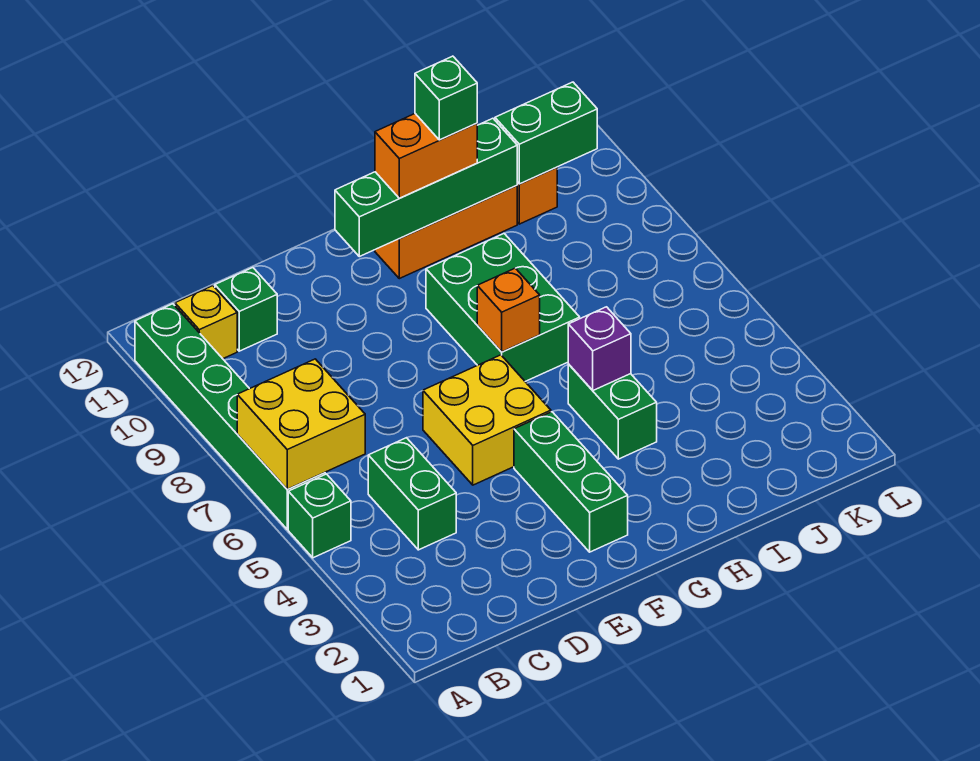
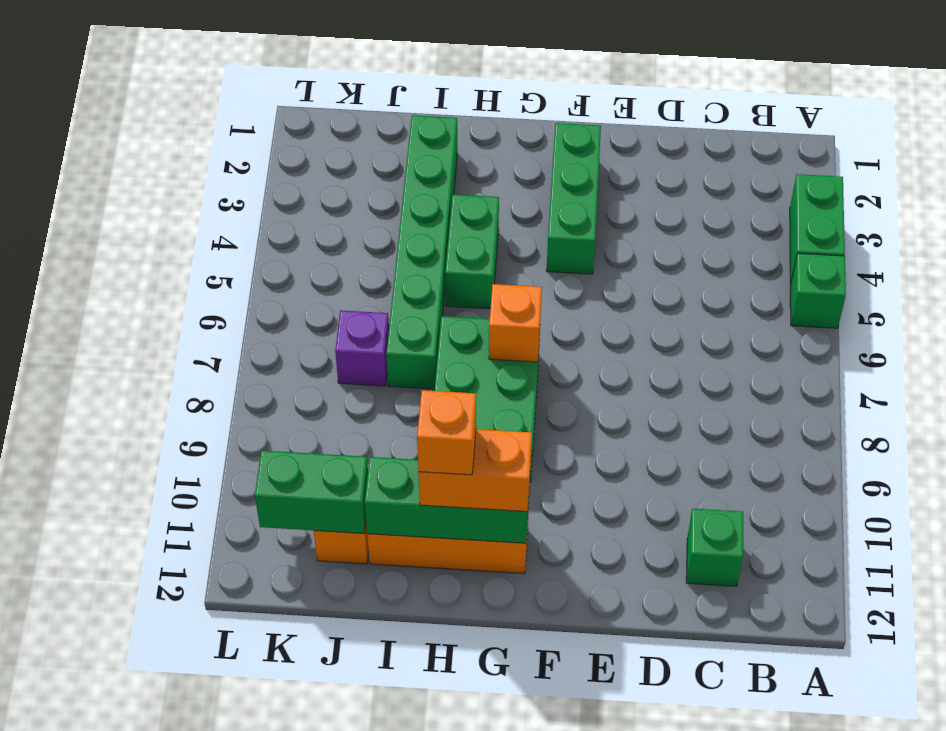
green 1x6 brick [135,304,325,529] -> green 1x6 brick moved to [386,115,457,389]
yellow 2x2 brick [237,359,365,489] -> none
yellow 1x1 brick [175,286,237,359] -> none
green 1x2 brick [368,438,456,550] -> green 1x2 brick moved to [790,174,845,285]
yellow 2x2 brick [423,355,551,485] -> none
green 1x4 brick [335,118,517,257] -> green 1x3 brick [365,457,530,543]
purple 1x1 brick [568,307,631,390] -> purple 1x1 brick moved to [335,310,389,386]
green 1x1 brick [415,56,477,140] -> orange 1x1 brick [417,390,476,475]

